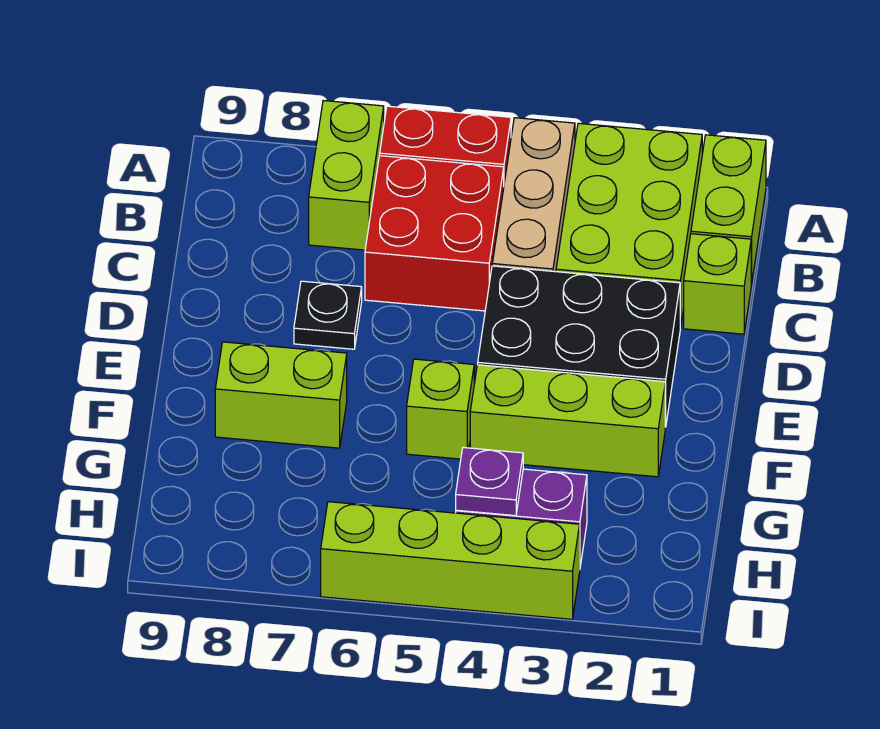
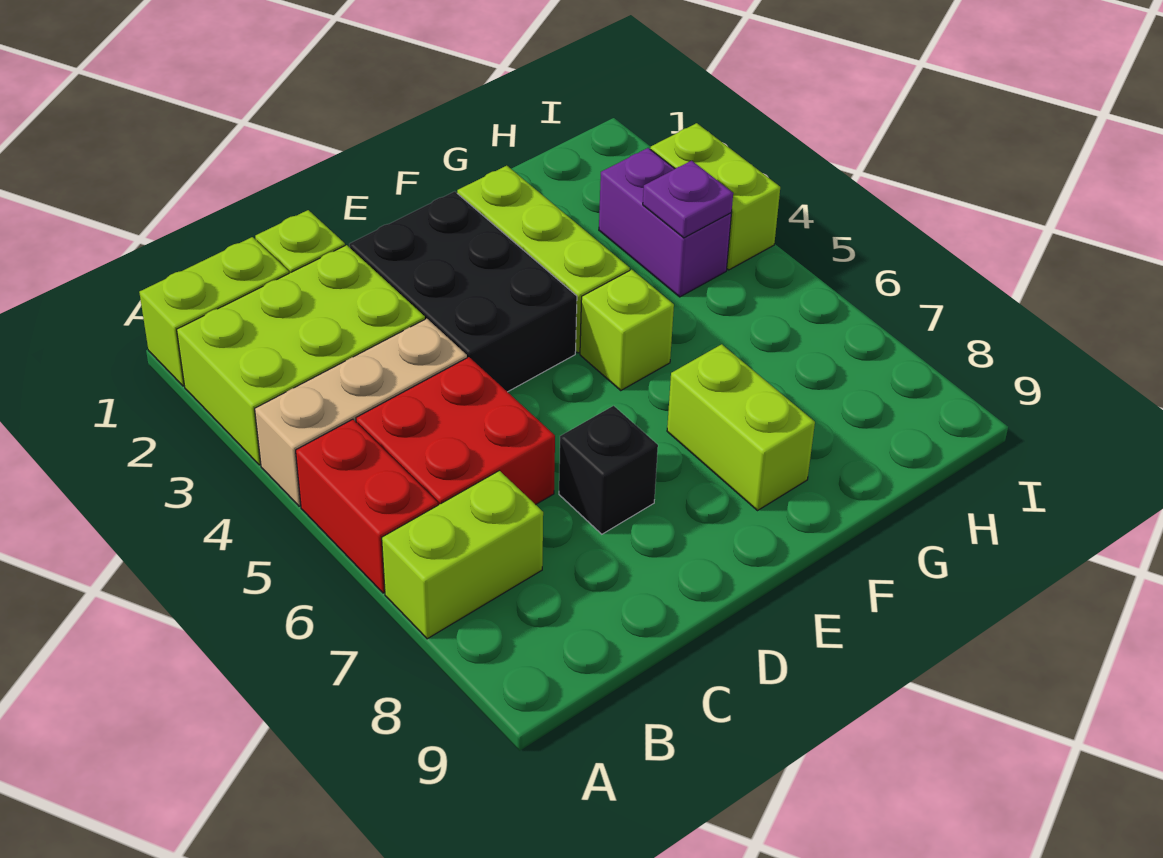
black 1x1 plate [294,281,362,349] -> black 1x1 brick [559,406,658,534]
lime 1x4 brick [321,502,580,619] -> lime 1x2 brick [650,123,780,270]

